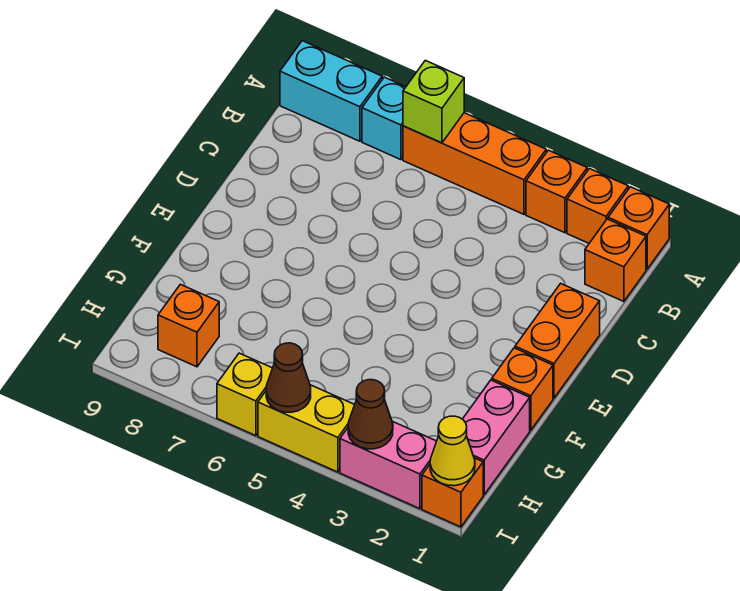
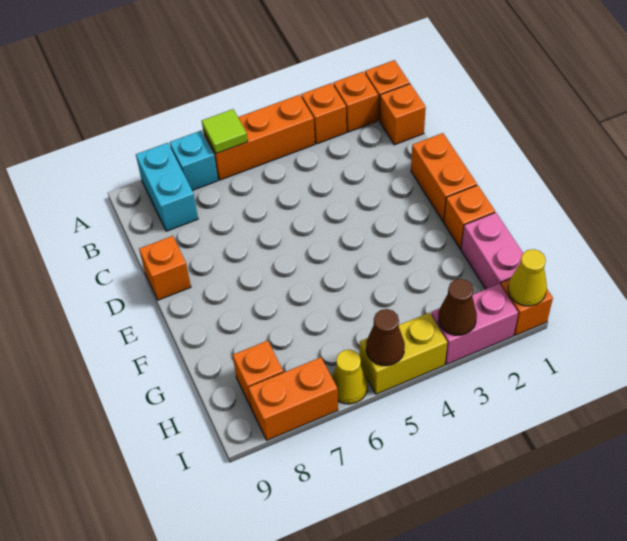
lime 1x1 brick [403,60,464,143] -> lime 1x1 tile [202,109,248,154]
cyan 1x2 brick [280,41,382,141] -> cyan 1x2 brick turned to [136,143,198,231]
none -> orange 1x1 brick [139,236,191,300]
yellow 1x1 brick [217,353,272,436] -> yellow 1x1 cone [332,350,368,404]
none -> orange 1x2 brick [248,357,338,440]

